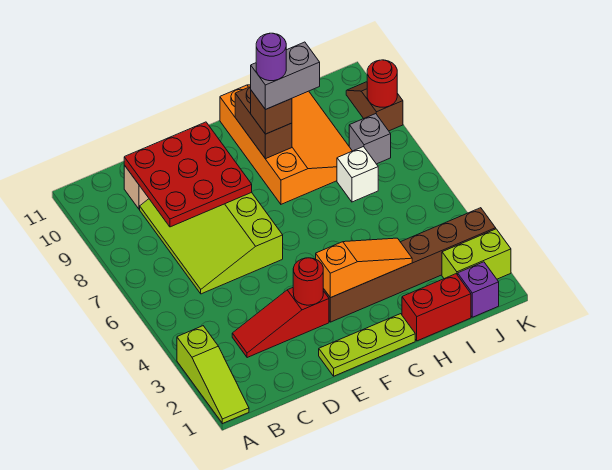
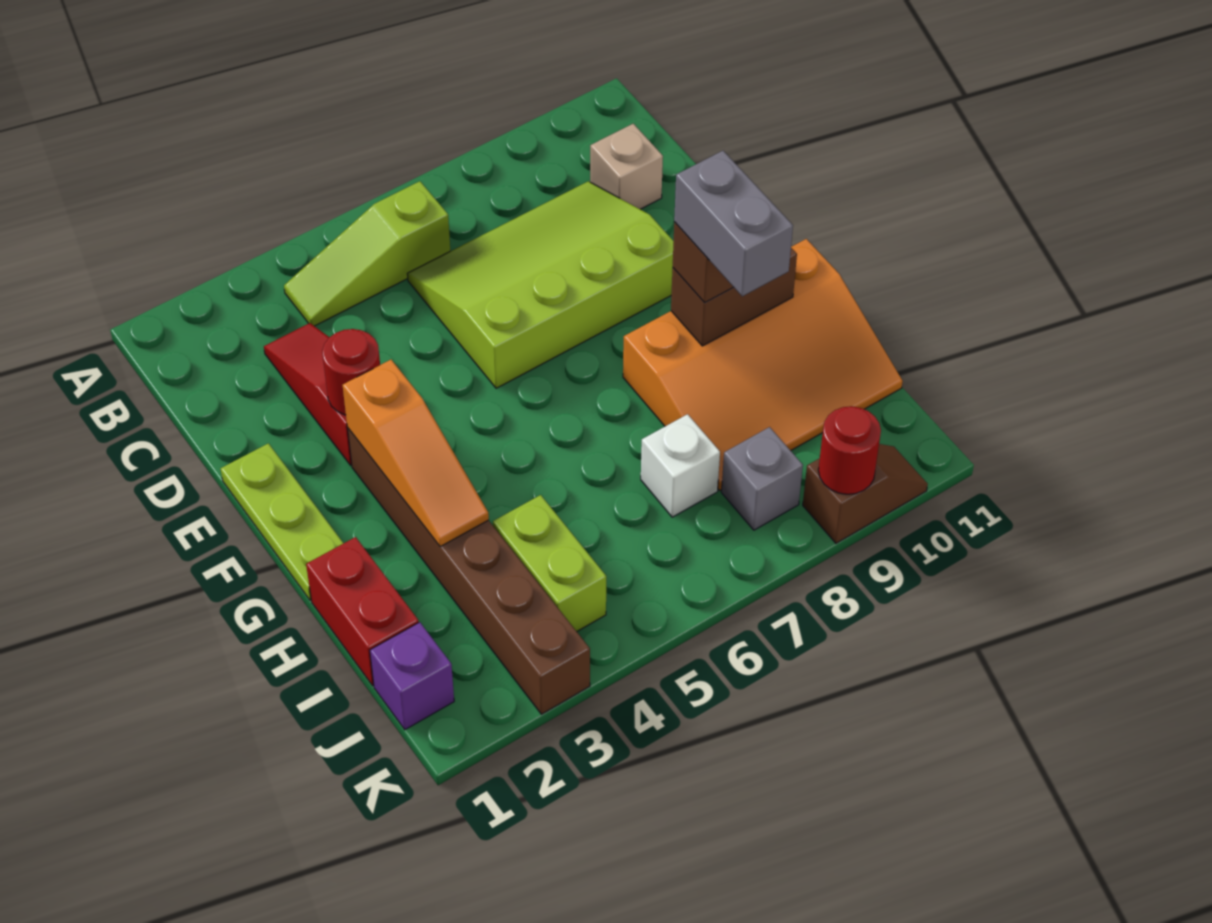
lime 1x3 slope [177,326,249,424] -> lime 1x3 slope moved to [284,181,450,326]
red 3x3 plate [124,122,252,227] -> none
purple 1x1 round brick [256,33,286,81] -> none
lime 1x2 brick [442,229,511,279] -> lime 1x2 brick moved to [493,495,606,631]

